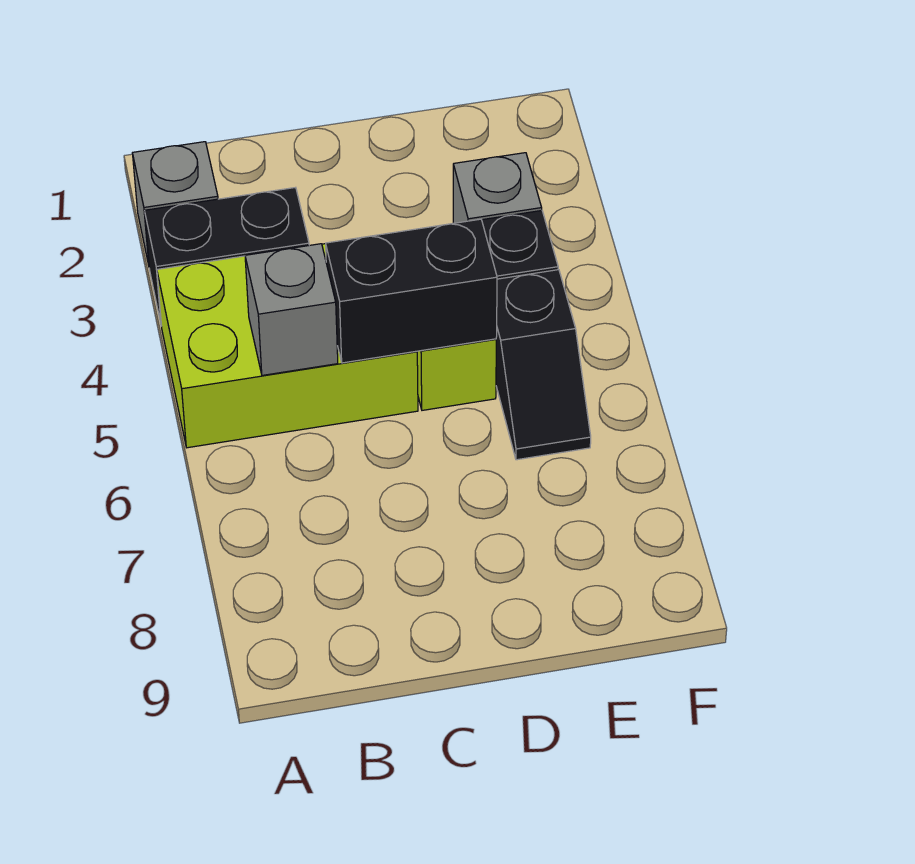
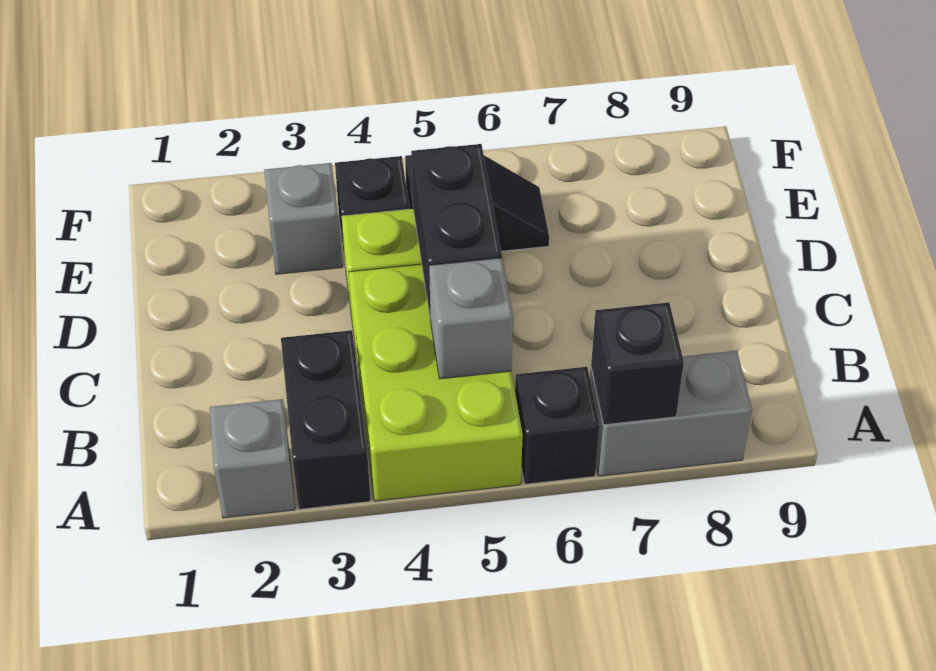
none -> black 1x1 brick [515,367,600,484]
none -> grey 1x2 brick [590,351,752,476]
none -> black 1x1 brick [591,302,684,425]

